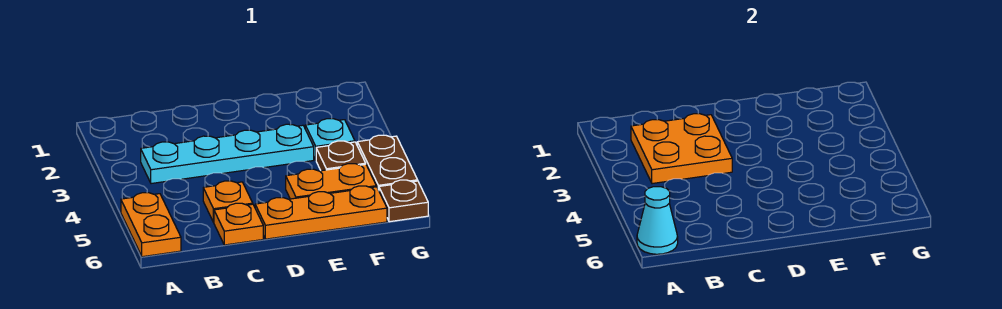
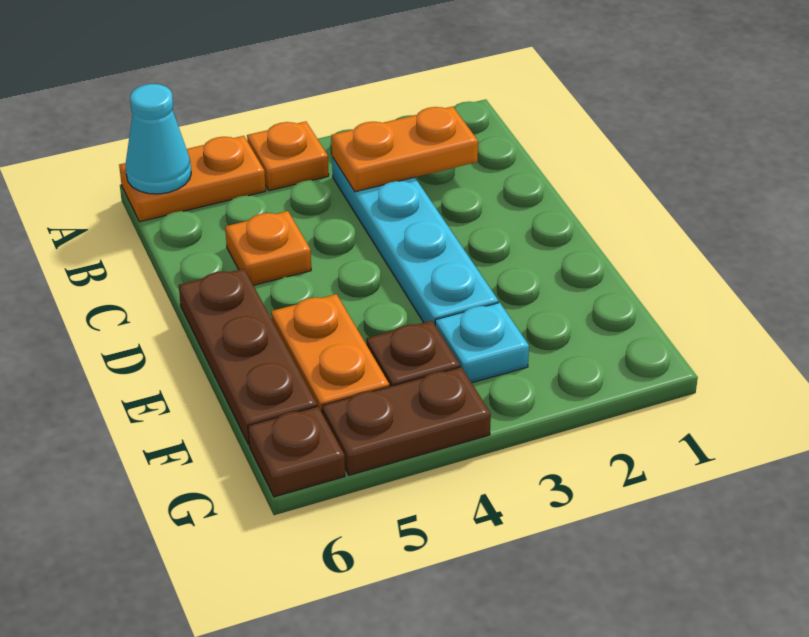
orange 2x2 plate [631,114,732,184] -> orange 1x2 plate [331,106,478,192]
orange 1x1 plate [214,203,263,245] -> orange 1x1 plate moved to [247,121,329,191]
orange 1x3 plate [255,186,387,239] -> brown 1x3 plate [179,269,317,445]

